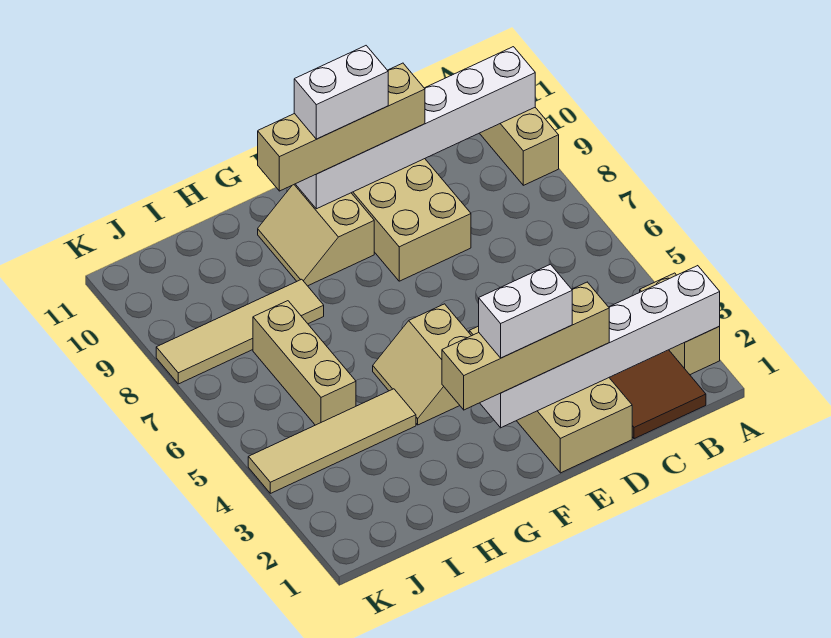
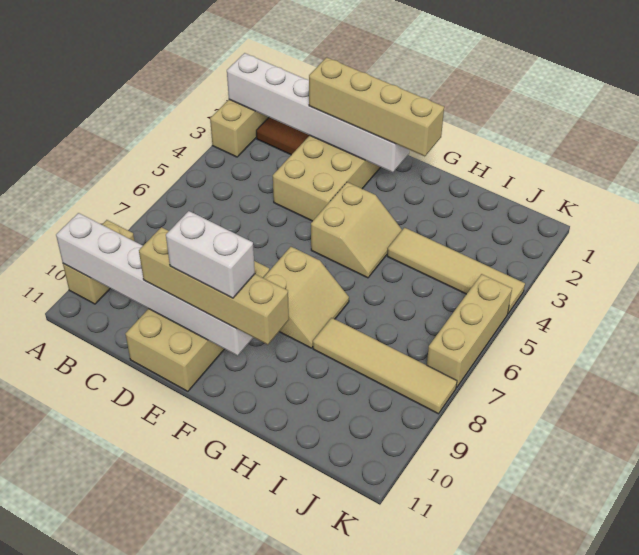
white 1x2 brick [479,264,572,358] -> none
tan 2x2 slope [258,184,374,286] -> tan 2x2 slope moved to [264,247,349,348]
tan 1x3 brick [253,301,356,425] -> tan 1x3 brick moved to [427,274,512,388]

